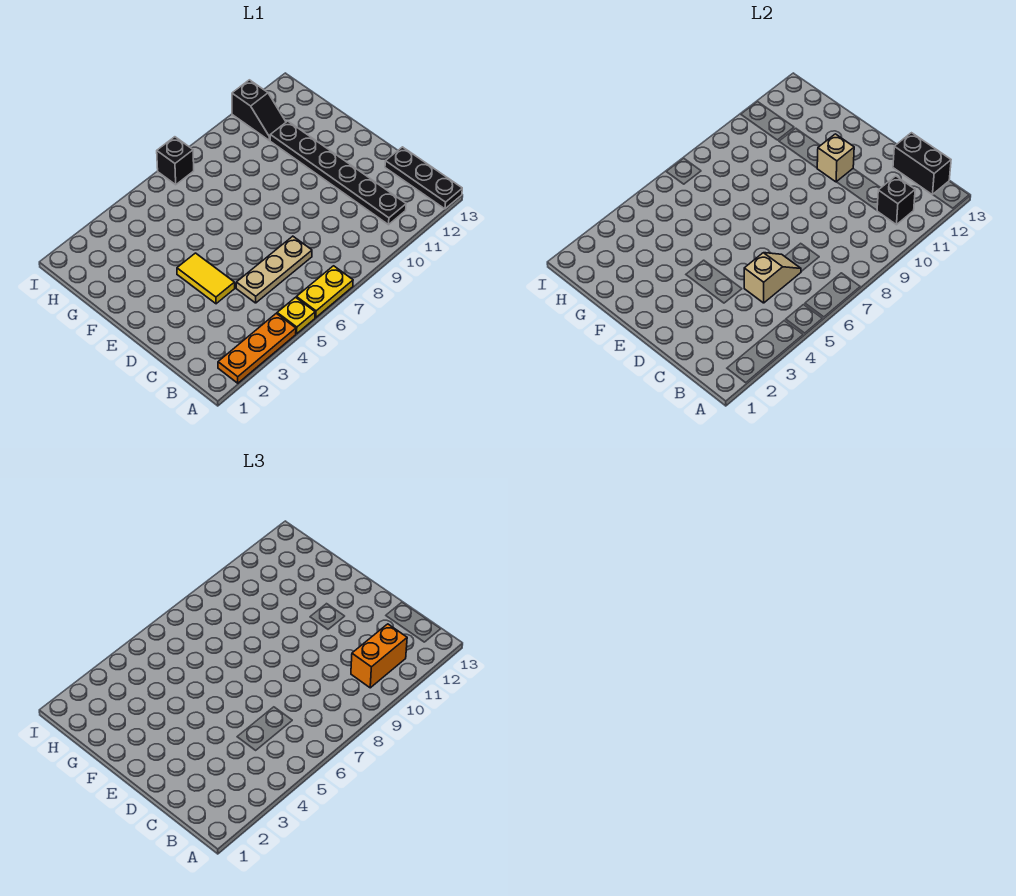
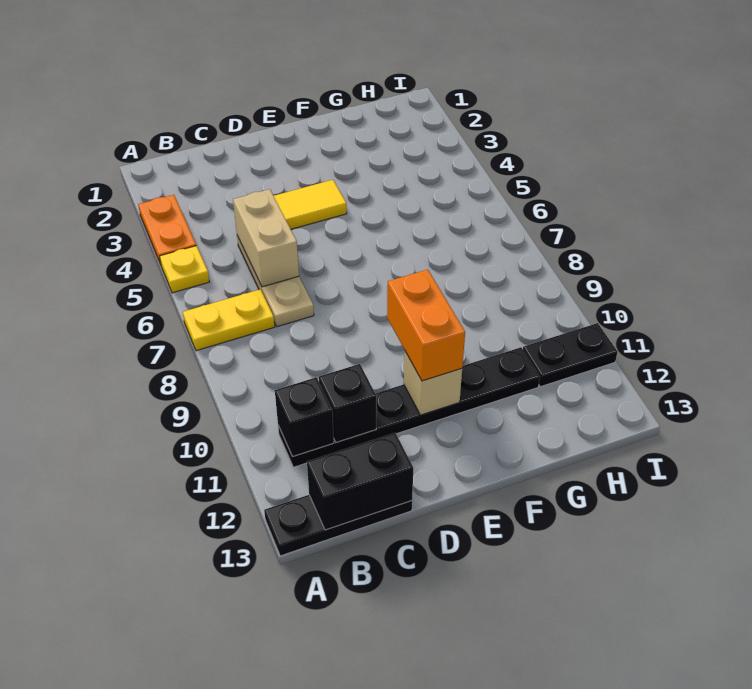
orange 1x3 plate [218,313,296,383] -> orange 1x2 plate [138,195,196,264]
yellow 1x2 plate [296,266,353,317] -> yellow 1x2 plate turned to [183,289,275,351]
orange 1x2 brick [351,624,407,688] -> orange 1x2 brick moved to [387,270,465,381]
tan 1x2 slope [744,253,801,303] -> tan 1x2 brick [233,189,299,287]
black 1x2 slope [232,80,286,140] -> black 1x2 plate [523,323,617,387]
black 1x1 brick [157,137,194,185] -> black 1x1 brick moved to [319,364,376,443]

